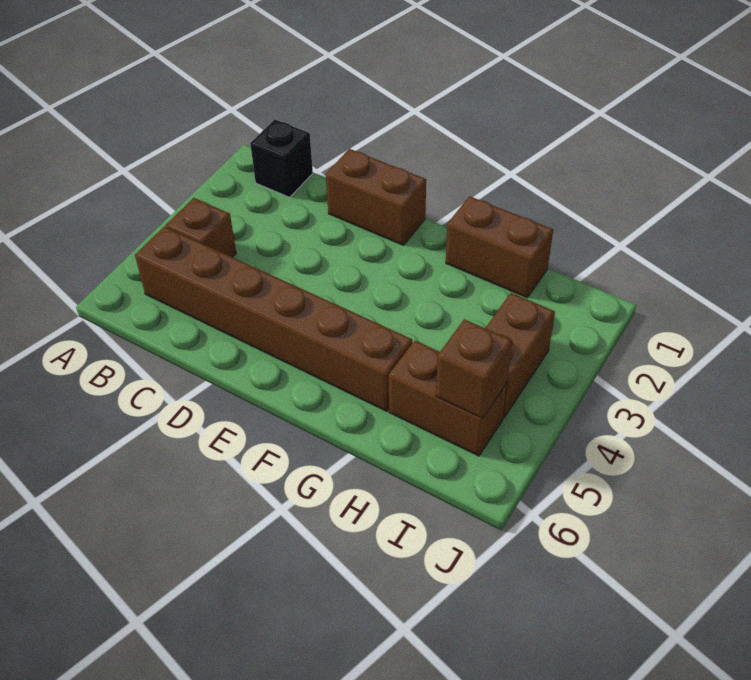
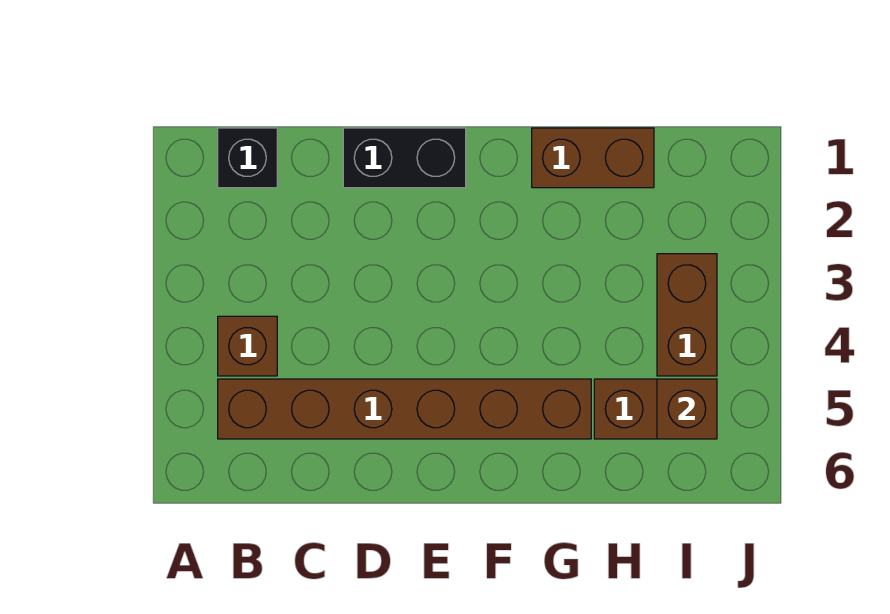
brown 1x2 brick [326,149,426,245] -> black 1x2 brick [343,128,466,188]

